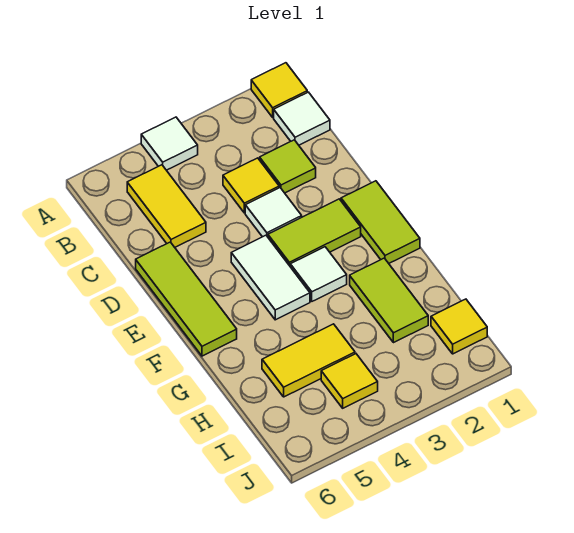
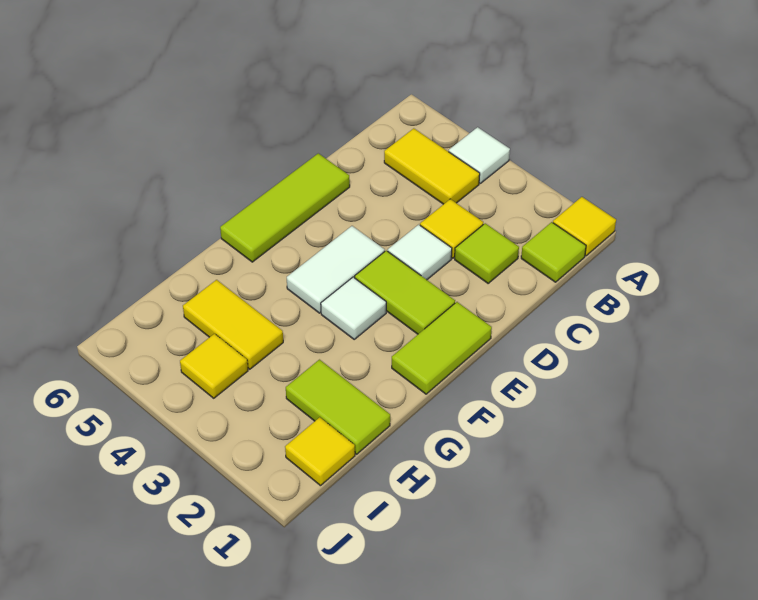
white 1x1 tile [274,92,330,145] -> lime 1x1 tile [521,222,586,282]
yellow 1x2 tile [127,165,206,247] -> yellow 1x2 tile turned to [384,128,480,204]
lime 1x2 tile [350,258,428,343] -> lime 1x2 tile turned to [286,360,390,454]

